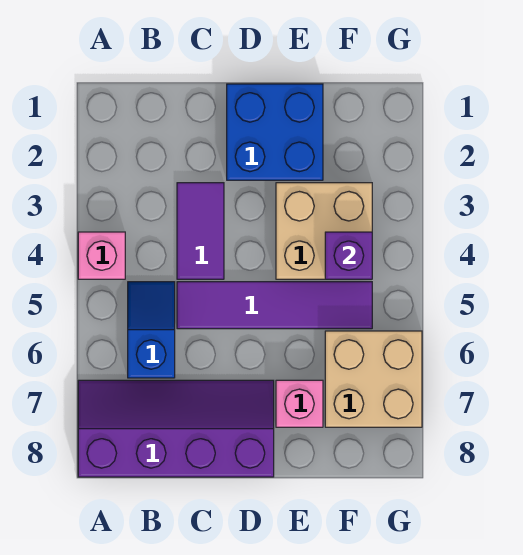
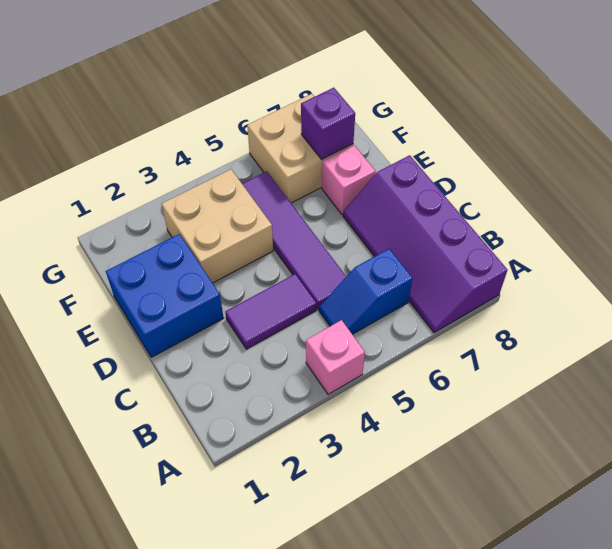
purple 1x1 brick [325,232,372,279] -> purple 1x1 brick moved to [301,88,355,160]

